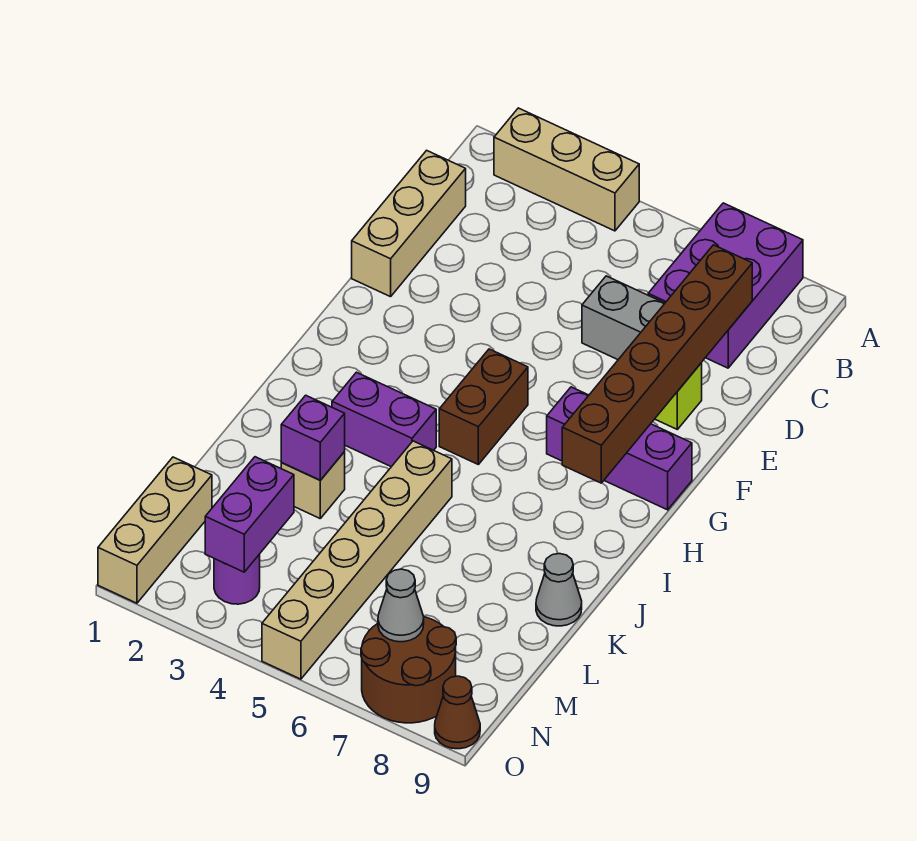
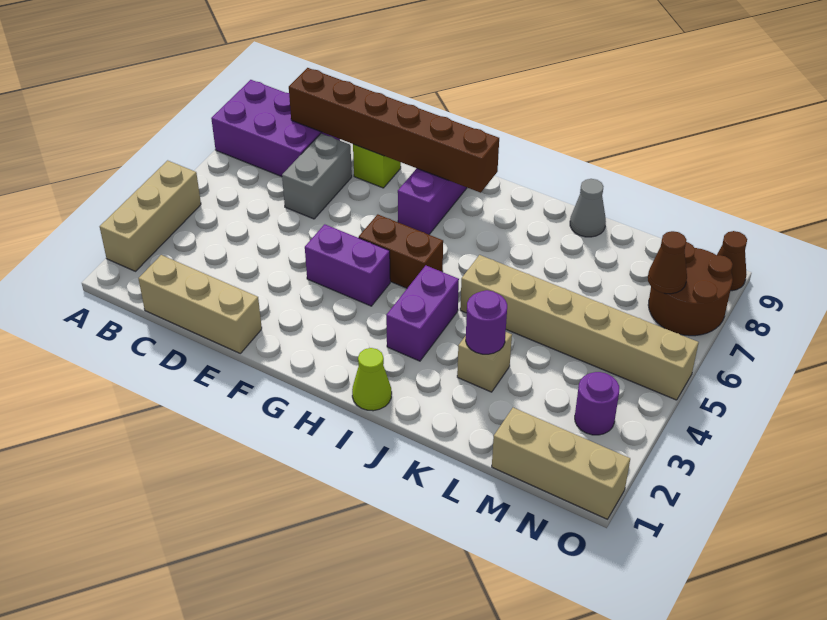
none -> lime 1x1 cone [352,348,392,411]
purple 1x1 brick [281,395,345,480] -> purple 1x1 round brick [466,290,507,354]
purple 1x2 brick [205,457,294,572] -> purple 1x2 brick moved to [305,224,390,306]
grey 1x1 cone [378,569,424,642] -> brown 1x1 cone [648,231,687,294]

